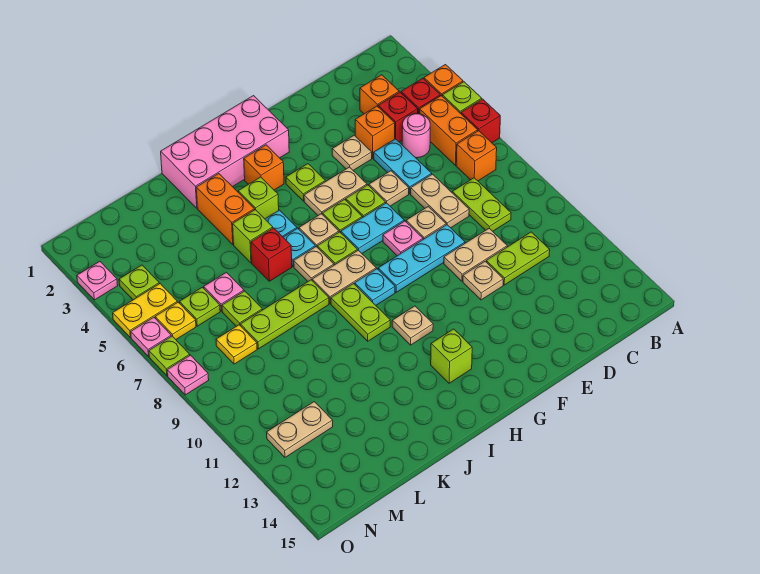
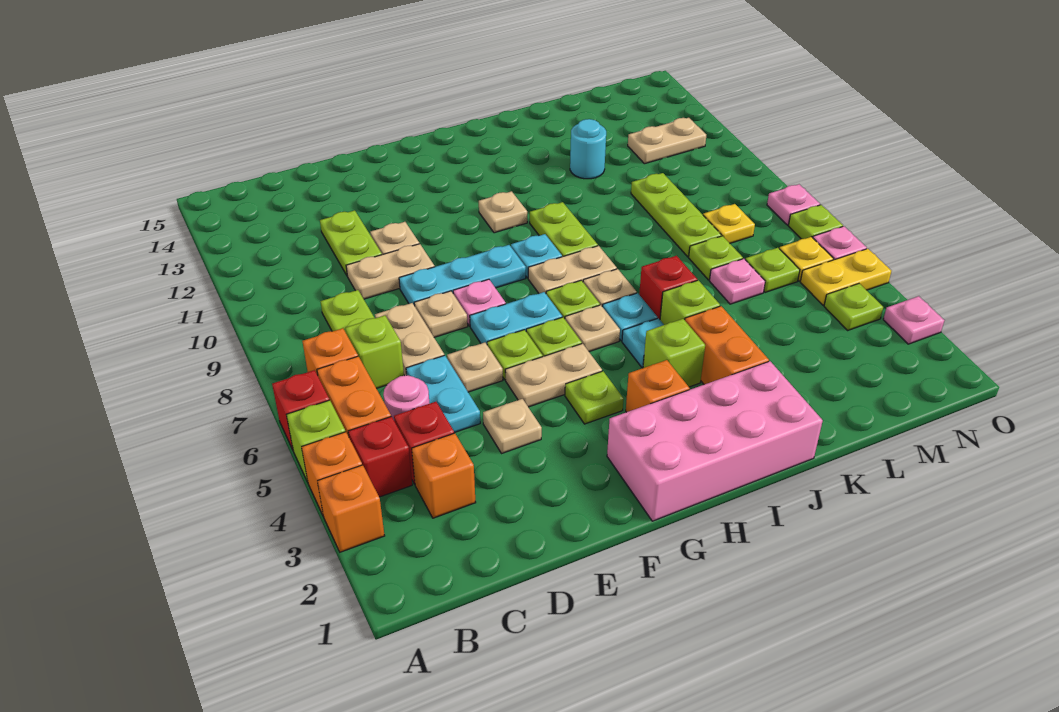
lime 1x2 plate [486,232,550,285] -> lime 1x2 plate turned to [320,210,382,275]
orange 1x1 brick [355,106,395,158] -> orange 1x1 brick moved to [318,465,385,552]
lime 1x1 brick [431,329,472,383] -> lime 1x1 brick moved to [345,315,404,388]
lime 1x3 plate [240,280,329,349] -> lime 1x3 plate turned to [631,173,721,257]
none -> cyan 1x1 round brick [570,119,606,179]

